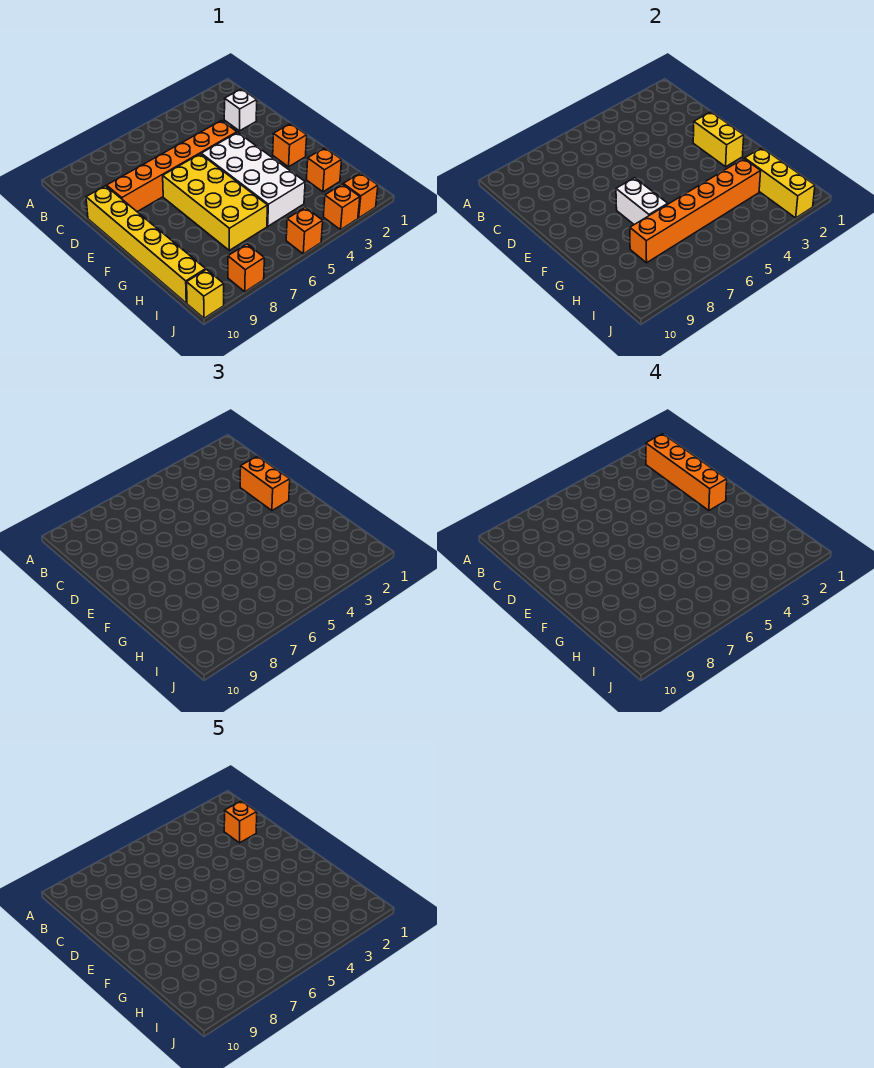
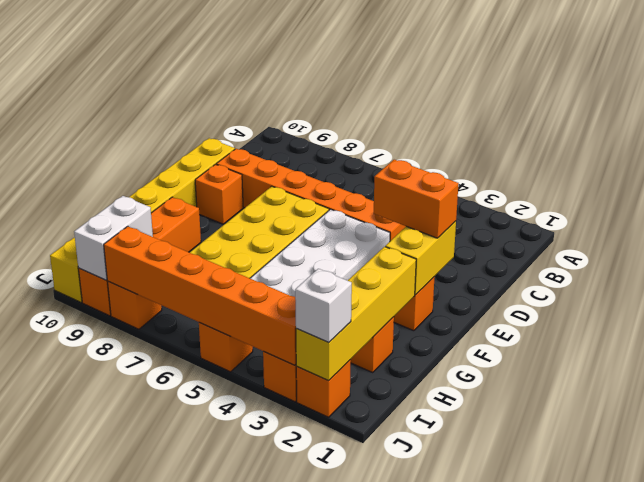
orange 1x4 brick [646,434,727,510] -> orange 1x4 brick moved to [78,197,201,316]
white 1x1 brick [224,89,257,131] -> white 1x1 brick moved to [295,269,352,343]
orange 1x1 brick [224,801,257,843] -> orange 1x1 brick moved to [195,164,243,224]
orange 1x2 brick [240,456,290,510] -> orange 1x2 brick turned to [374,160,459,238]
white 1x2 brick [616,178,668,225] -> white 1x2 brick moved to [74,196,153,280]
yellow 1x3 brick [745,148,815,218] -> yellow 1x4 brick [296,247,416,380]
orange 1x6 brick [630,159,761,263] -> orange 1x6 brick moved to [104,226,296,365]

